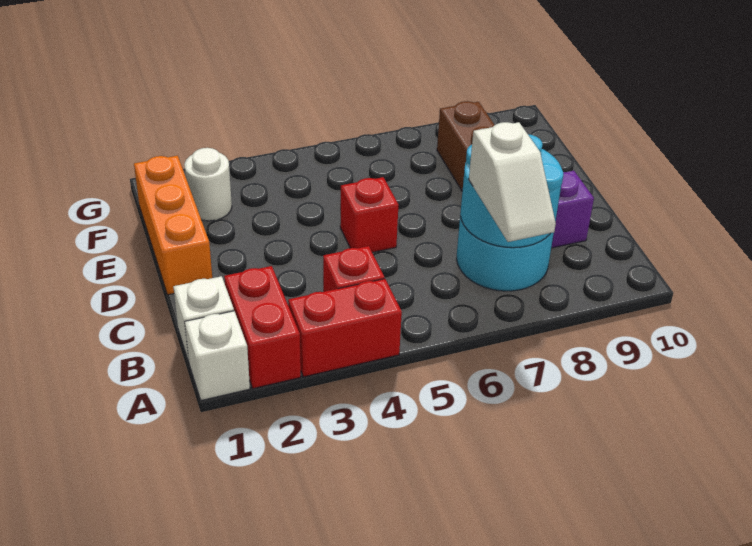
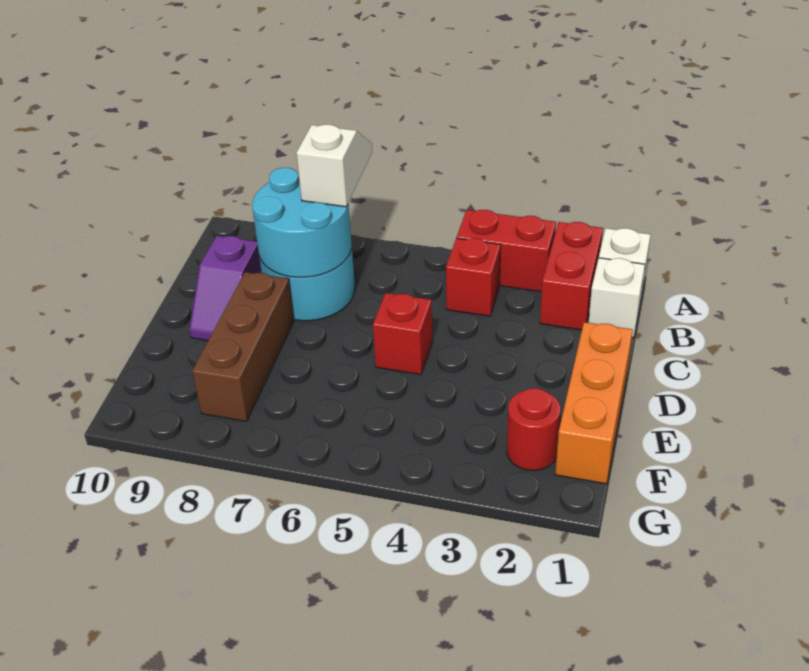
white 1x1 round brick [184,148,232,221] -> red 1x1 round brick [507,388,560,471]

